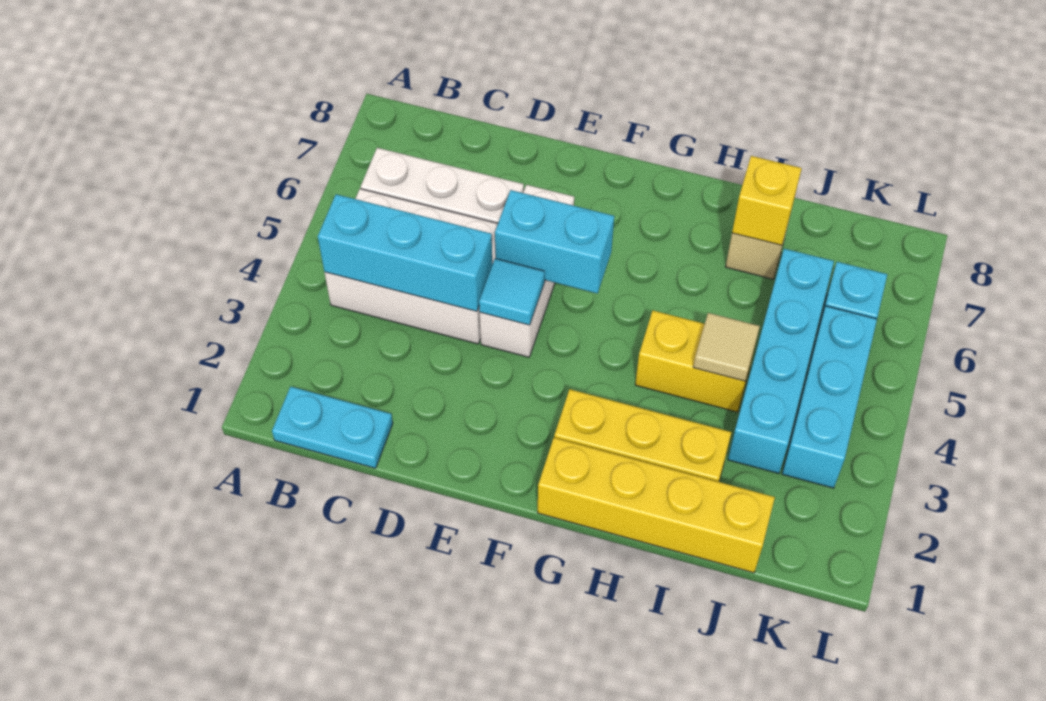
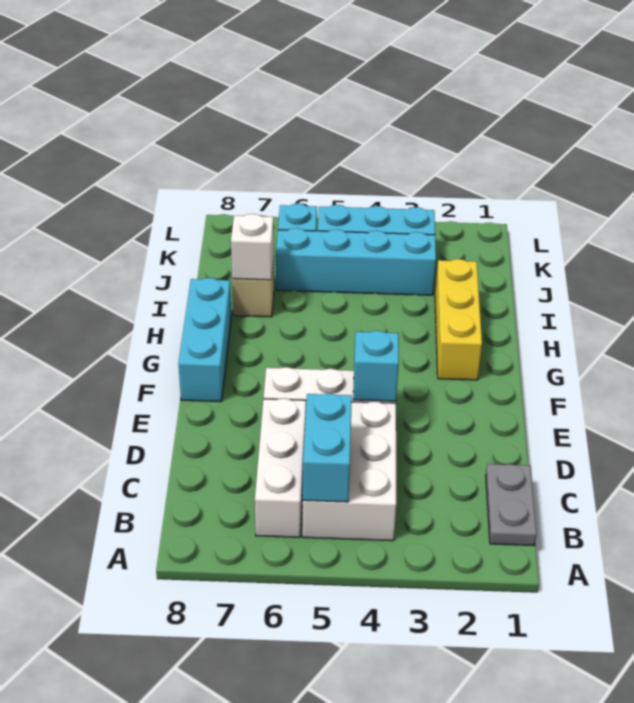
cyan 1x2 plate [272,387,393,468] -> grey 1x2 plate [486,464,537,546]
cyan 1x3 brick [318,194,492,311] -> cyan 1x3 brick moved to [178,278,231,402]
cyan 1x1 tile [479,258,545,325] -> cyan 1x1 brick [353,331,399,401]
cyan 1x2 brick [495,190,614,293] -> cyan 1x2 brick moved to [303,393,352,502]
yellow 1x4 brick [538,438,775,573] -> none
yellow 1x2 brick [635,311,755,412] -> none
tan 1x1 tile [693,313,760,381] -> none
yellow 1x1 brick [732,156,802,245] -> white 1x1 brick [231,214,274,280]

